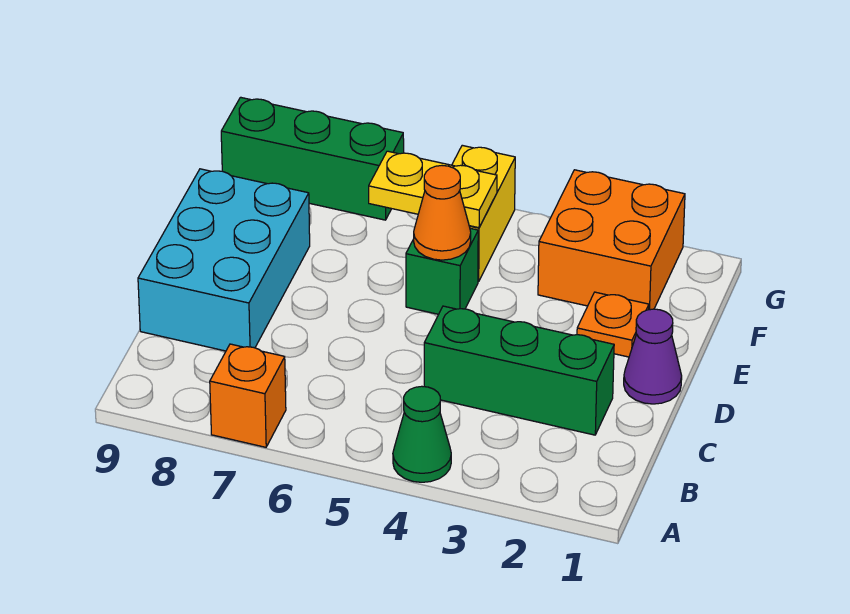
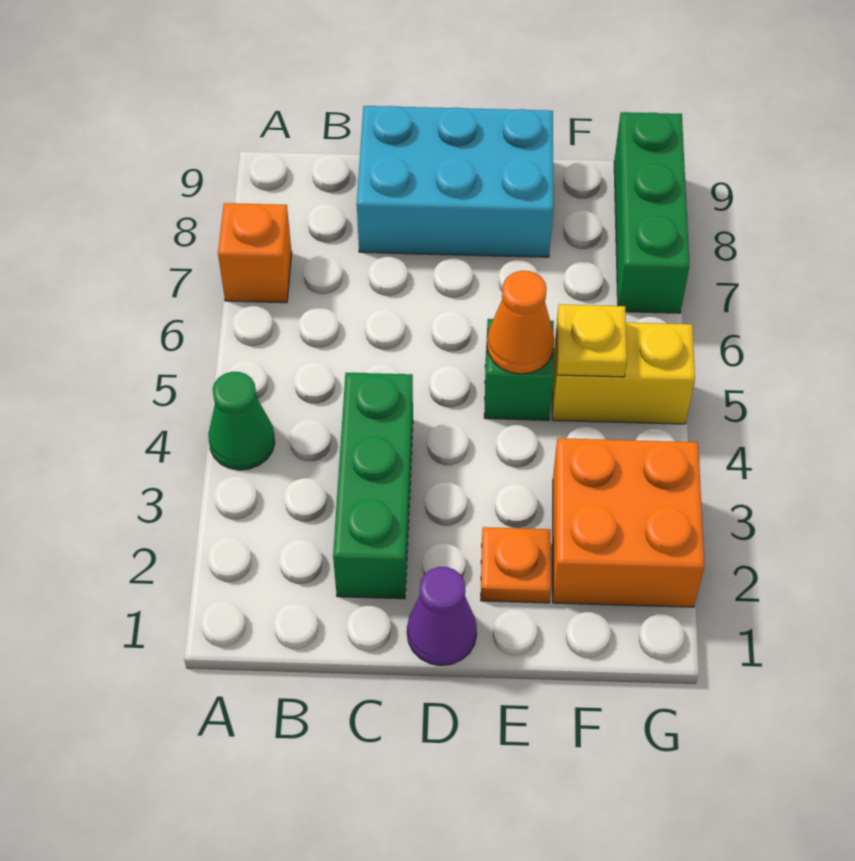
yellow 1x2 plate [369,151,497,228] -> yellow 1x1 plate [557,304,627,377]

